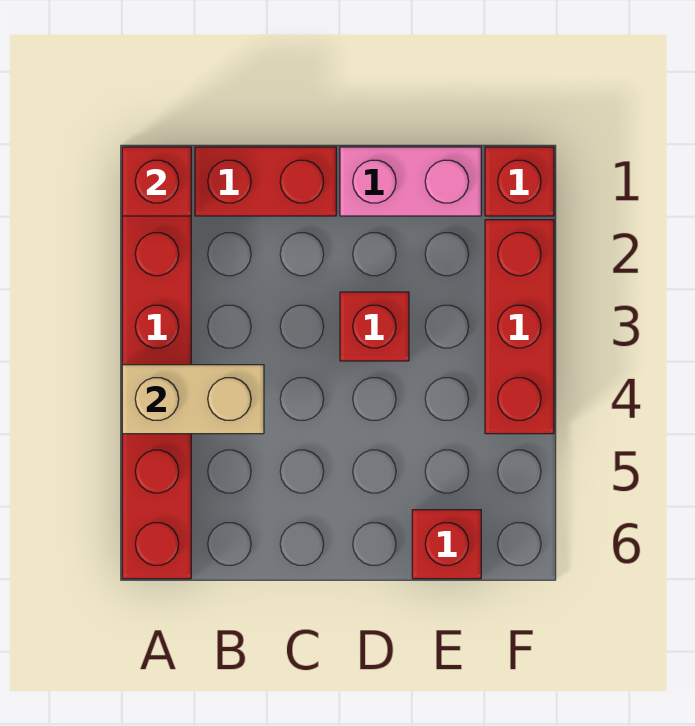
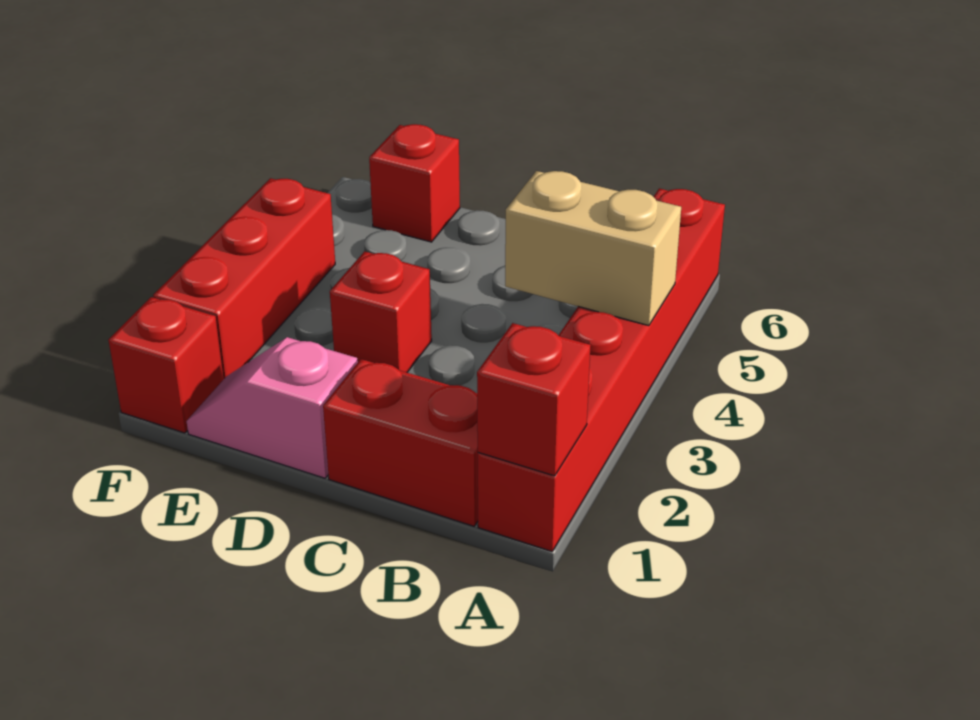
pink 1x2 brick [340,147,481,216] -> pink 1x2 slope [187,337,358,478]

